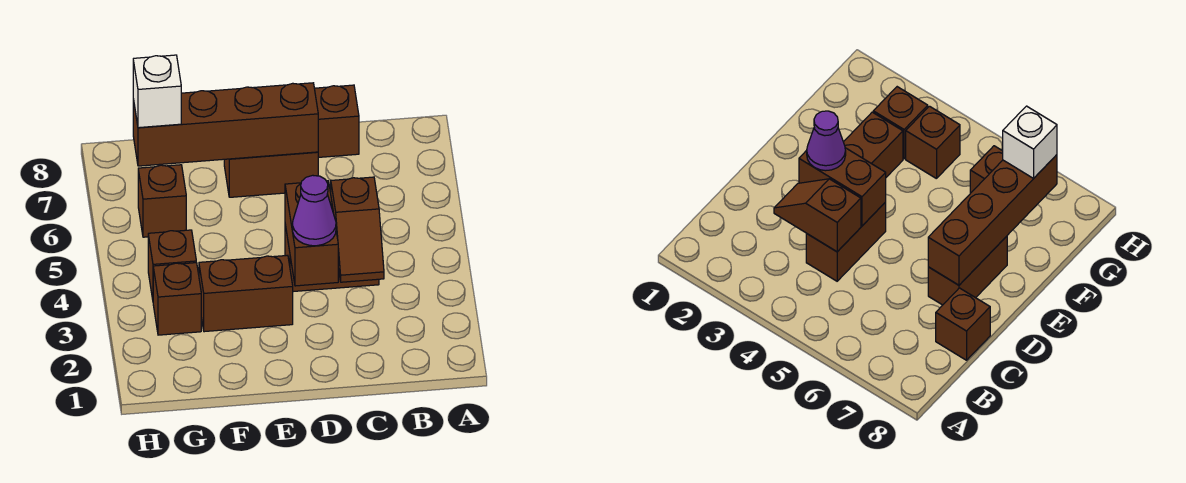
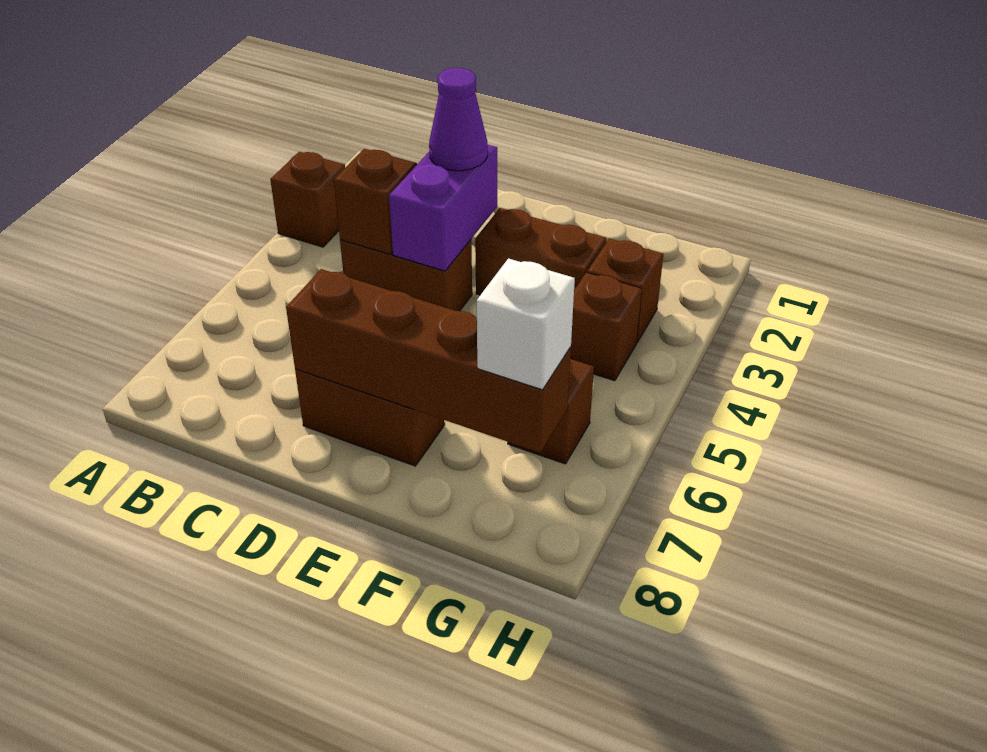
brown 1x1 brick [314,85,359,157] -> brown 1x1 brick moved to [270,152,345,247]
brown 1x2 brick [285,181,338,286] -> purple 1x2 brick [389,145,497,271]

